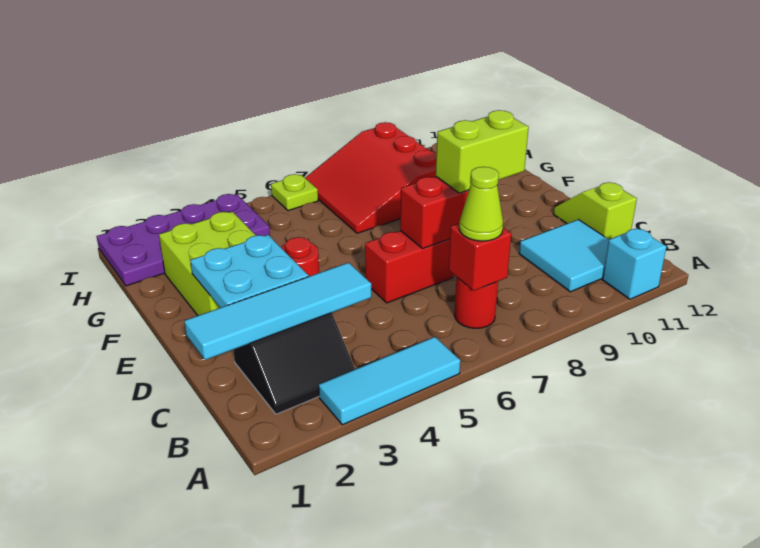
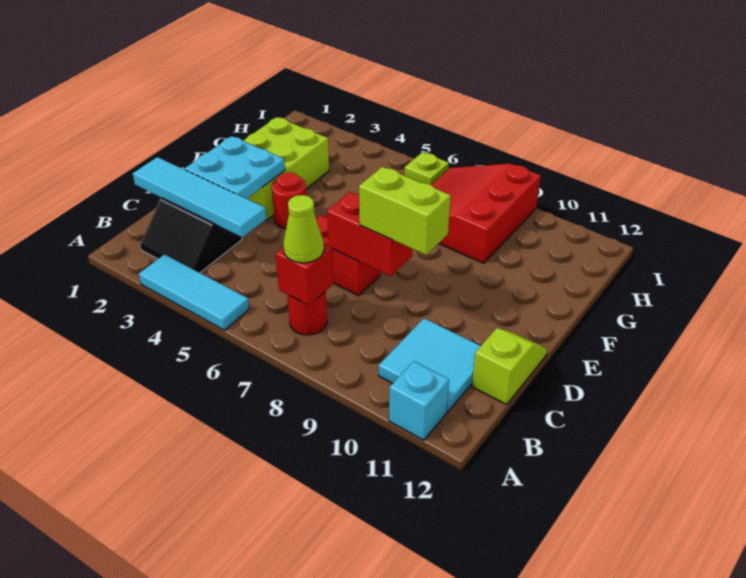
purple 2x4 plate [96,194,270,286] -> none

